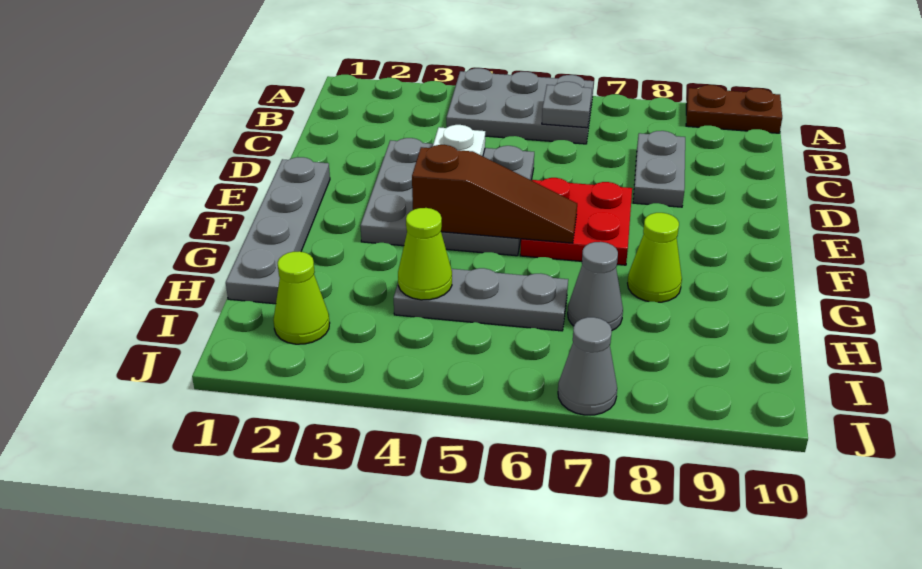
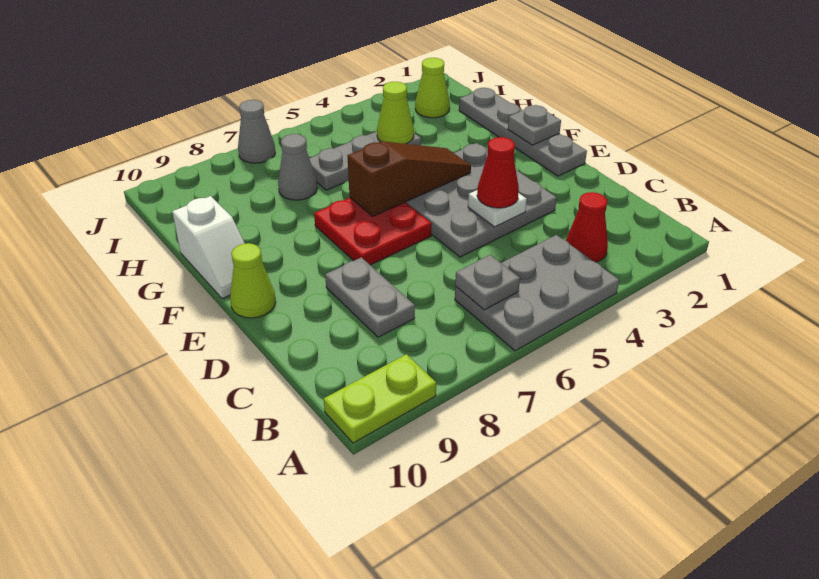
brown 1x2 plate [686,85,782,133] -> lime 1x2 plate [324,354,436,443]
none -> red 1x1 cone [566,192,608,262]
none -> red 1x1 cone [477,137,519,208]
none -> grey 1x1 plate [508,105,561,145]
brown 1x3 slope [412,145,577,243] -> brown 1x3 slope turned to [347,141,471,216]
none -> white 1x2 slope [172,196,245,299]
lime 1x1 cone [628,213,682,302] -> lime 1x1 cone moved to [230,243,276,318]

